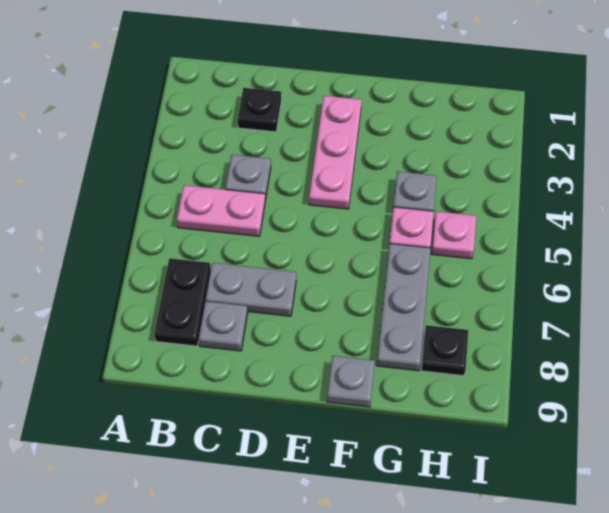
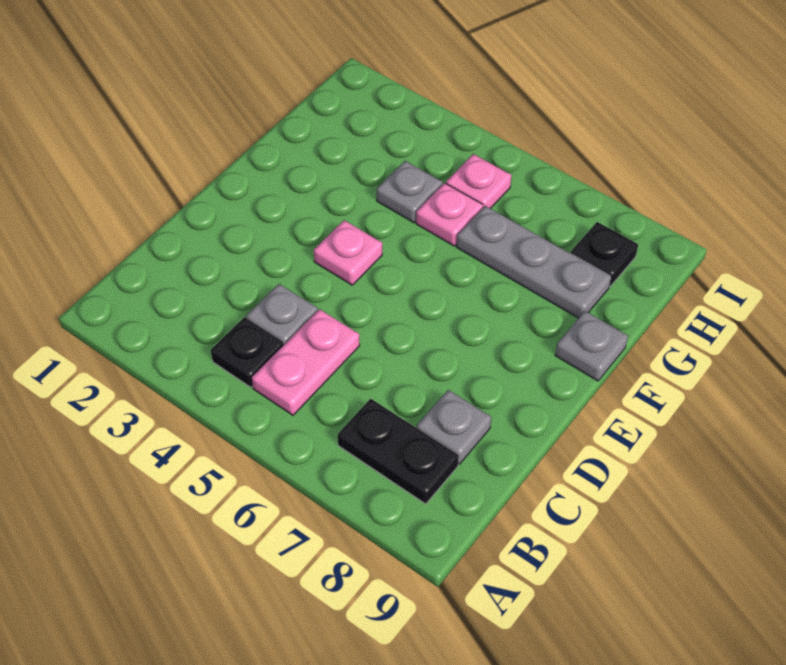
black 1x1 plate [238,88,282,132] -> black 1x1 plate moved to [211,317,284,387]
grey 1x2 plate [206,263,296,316] -> none
pink 1x3 plate [309,96,362,209] -> pink 1x1 plate [314,220,382,285]

